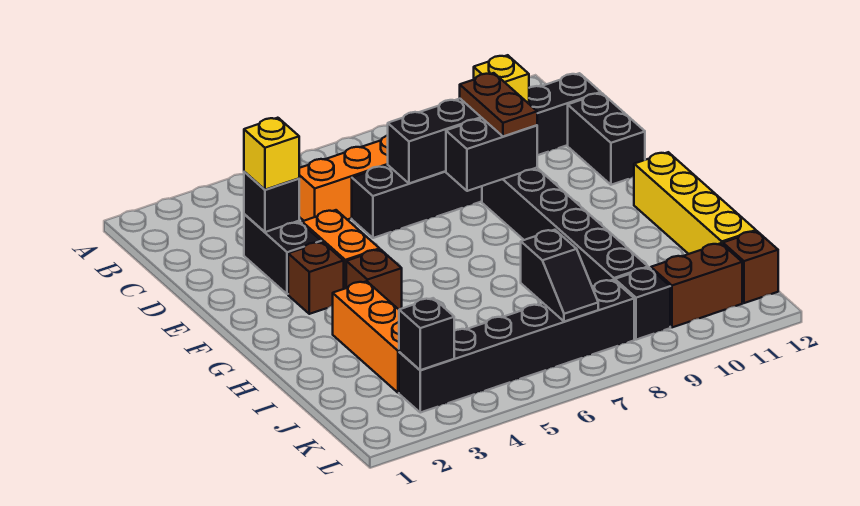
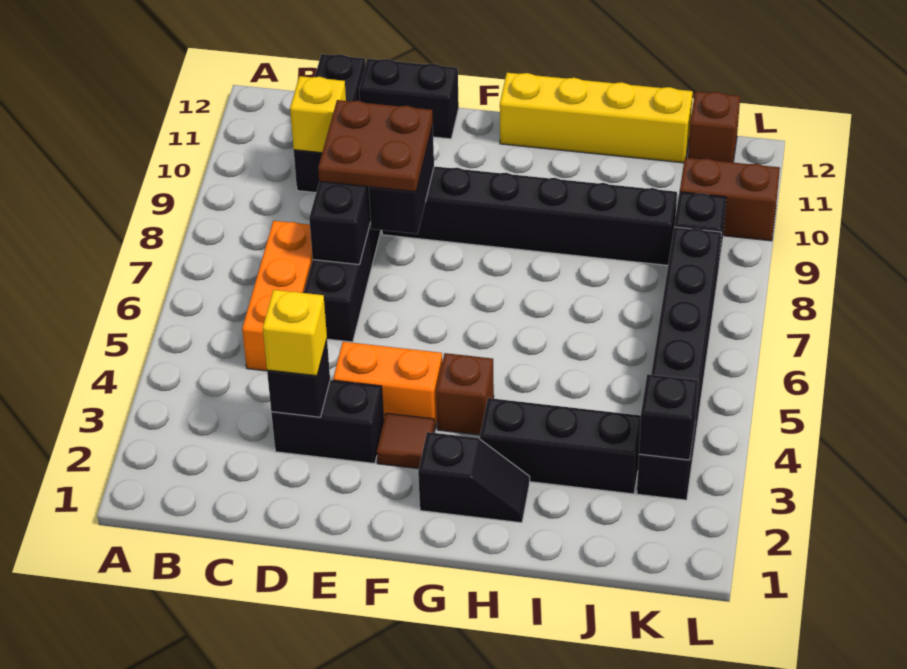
brown 1x2 plate [460,73,537,136] -> brown 2x2 plate [318,100,433,192]
brown 1x1 brick [288,242,344,314] -> brown 1x1 tile [377,413,435,469]
orange 1x3 brick [333,281,399,393] -> black 1x3 brick [480,398,641,494]
black 1x2 slope [521,230,598,322] -> black 1x2 slope moved to [418,432,530,523]
brown 1x2 brick [651,243,742,327] -> brown 1x2 brick turned to [680,158,780,241]

